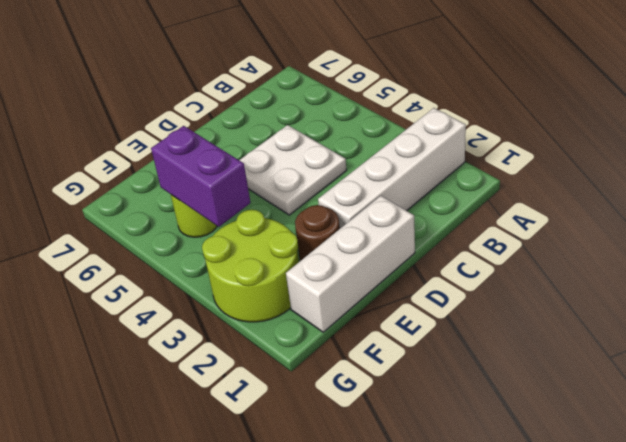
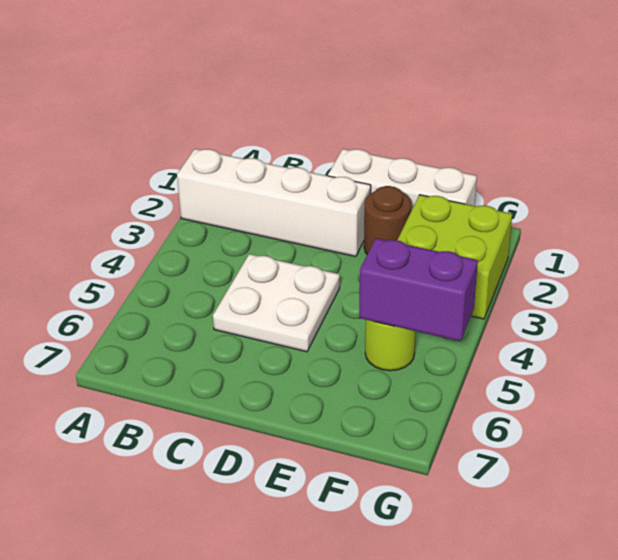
lime 2x2 round brick [202,210,299,322] -> lime 2x2 brick [398,195,512,319]
purple 1x2 brick [151,126,251,227] -> purple 1x2 brick turned to [359,238,478,341]

